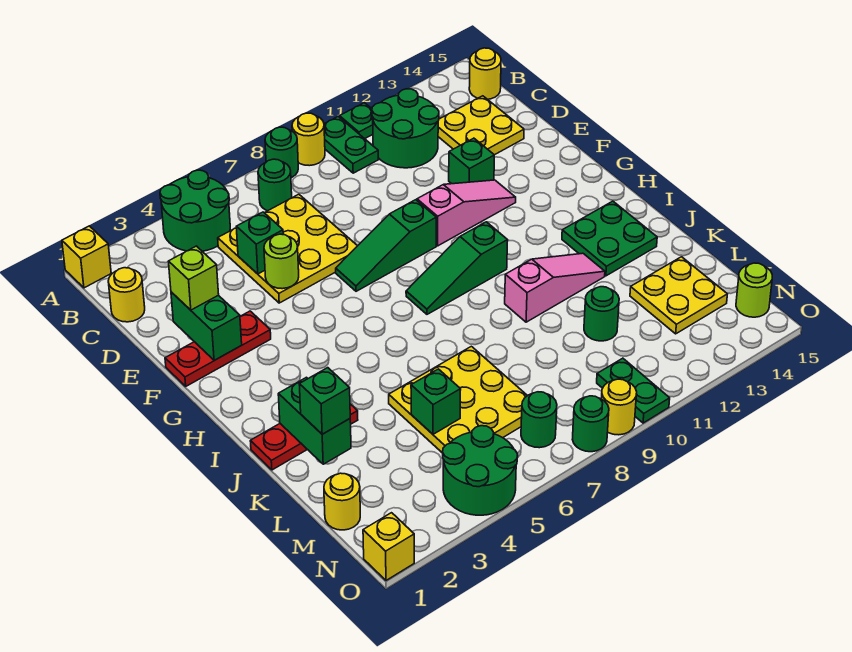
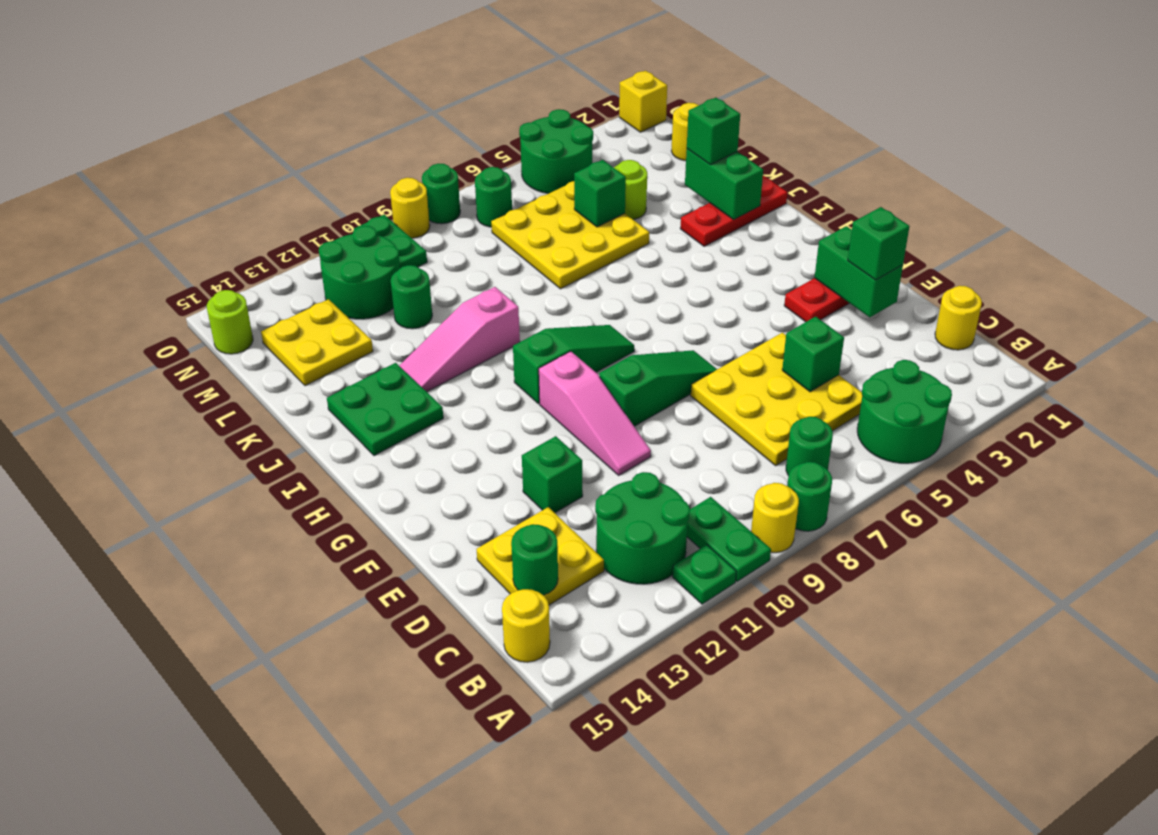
yellow 1x1 brick [62,226,111,288] -> none
none -> green 1x1 round brick [511,524,558,595]
lime 1x1 brick [168,246,219,310] -> green 1x1 brick [848,207,910,280]
lime 1x1 round brick [264,234,299,289] -> lime 1x1 round brick moved to [614,160,647,220]
pink 1x3 slope [417,180,516,246] -> pink 1x3 slope turned to [539,351,651,475]
none -> green 2x2 round brick [319,226,400,319]

